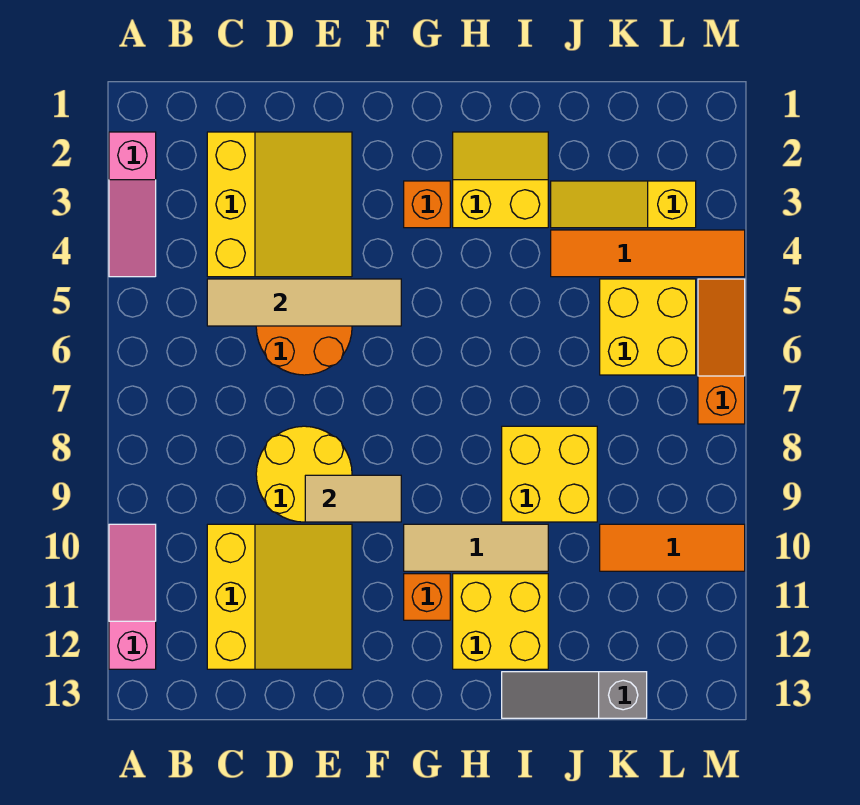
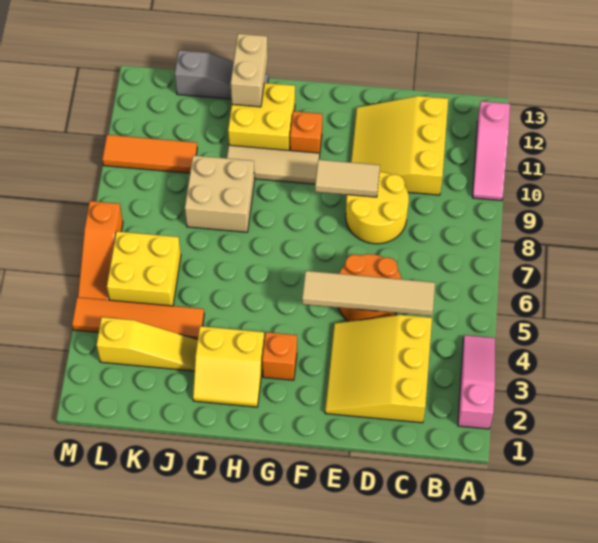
yellow 2x2 brick [502,426,597,522] -> tan 2x2 brick [185,155,255,232]
none -> tan 1x2 brick [231,34,268,107]

